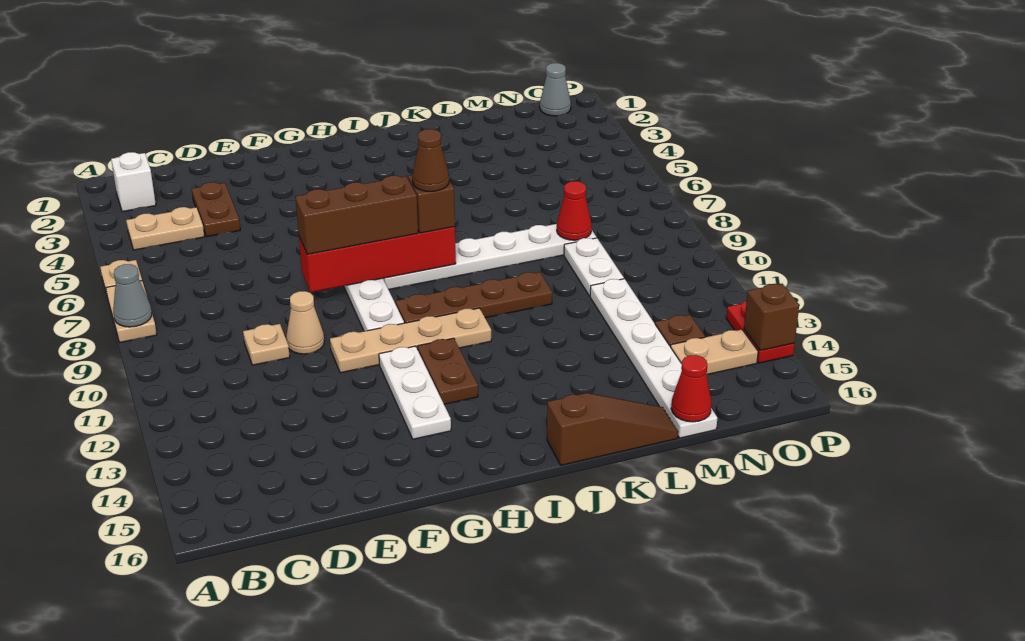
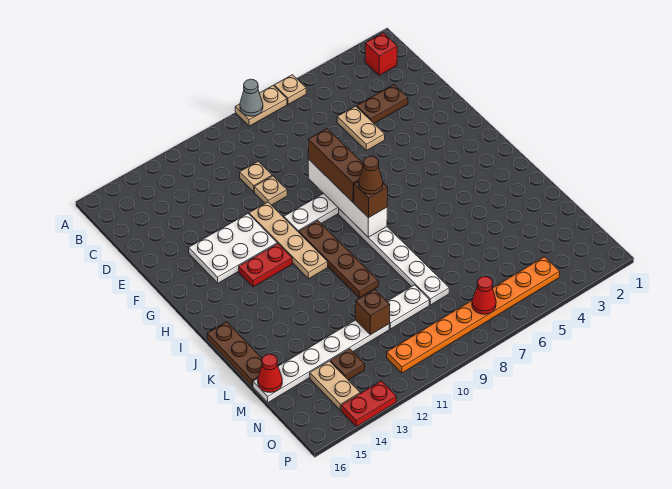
white 1x1 brick [111,152,156,212] -> red 1x1 brick [365,33,397,75]
tan 1x2 plate [126,207,204,250] -> tan 1x2 plate moved to [337,106,385,150]
tan 1x1 cone [286,291,324,354] -> tan 1x1 plate [254,176,287,205]
red 1x4 brick [299,227,456,292] -> white 1x4 brick [308,159,387,237]
white 1x3 plate [379,346,451,439] -> white 2x3 plate [189,214,277,283]
brown 1x2 plate [418,338,478,404] -> red 1x2 plate [239,244,292,287]
brown 1x3 slope [547,393,678,465] -> brown 1x3 plate [207,322,262,386]
red 1x1 cone [557,181,592,240] -> red 1x1 cone moved to [472,276,496,314]
grey 1x1 cone [540,63,571,116] -> none
none -> orange 1x8 plate [387,257,560,373]
brown 1x1 brick [744,284,799,350] -> brown 1x1 brick moved to [355,289,390,335]

